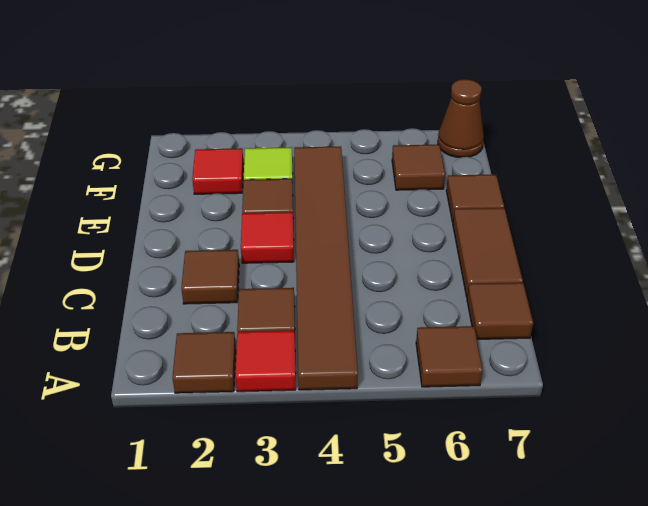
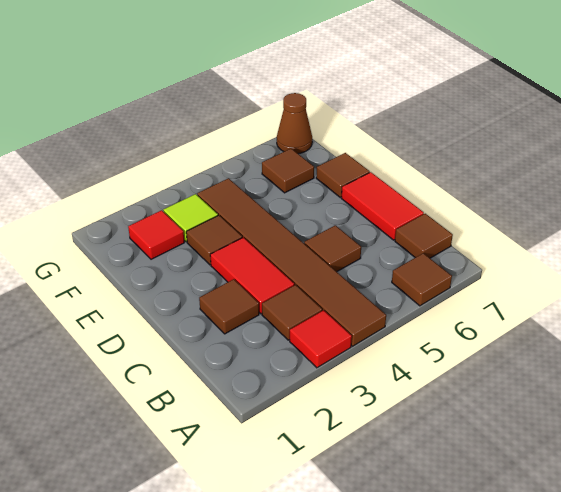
brown 1x1 tile [172,332,236,393] -> brown 1x1 tile moved to [304,225,361,272]
brown 1x2 tile [453,208,523,297] -> red 1x2 tile [341,172,424,240]
red 1x1 tile [241,212,294,263] -> red 1x2 tile [210,237,294,314]

